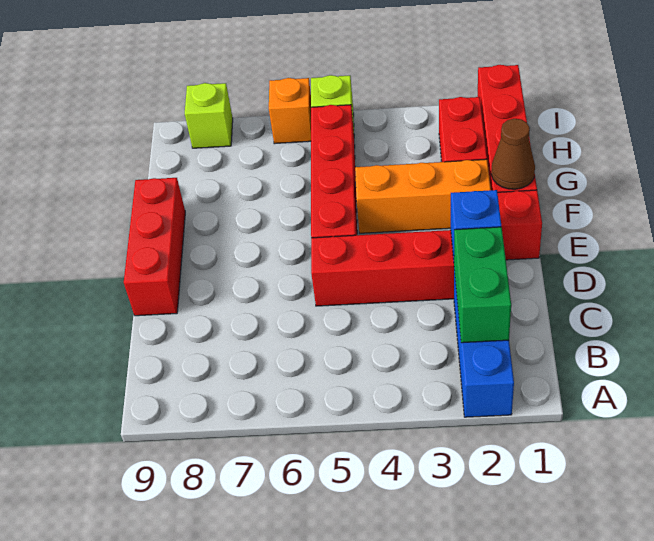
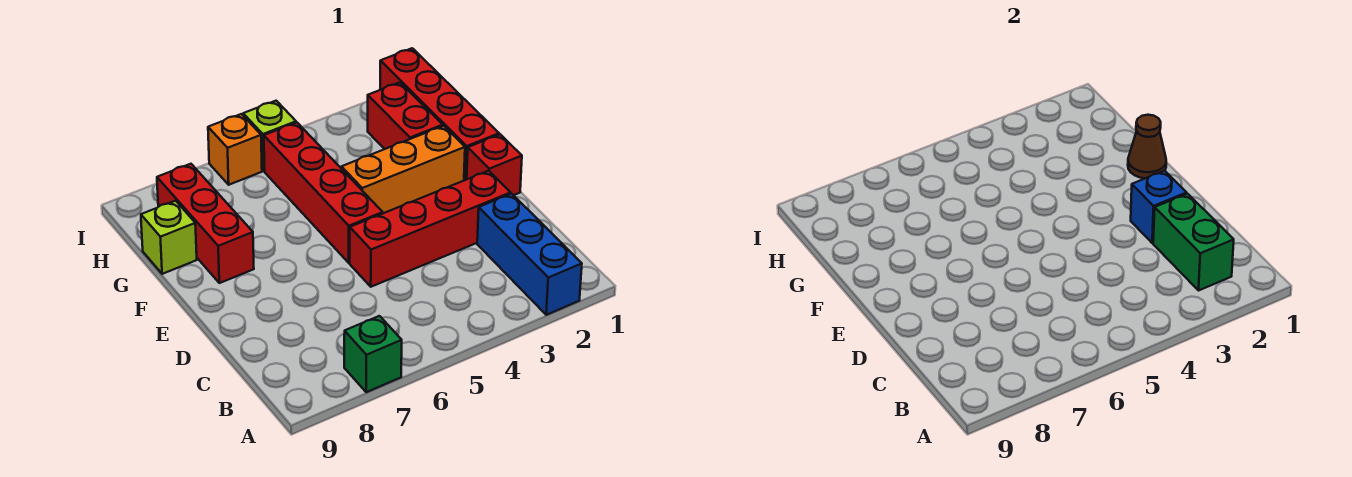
none -> green 1x1 brick [344,316,402,392]
red 1x3 brick [124,178,185,316] -> red 1x3 brick moved to [157,164,254,283]
lime 1x1 brick [185,83,233,148] -> lime 1x1 brick moved to [141,201,197,274]

